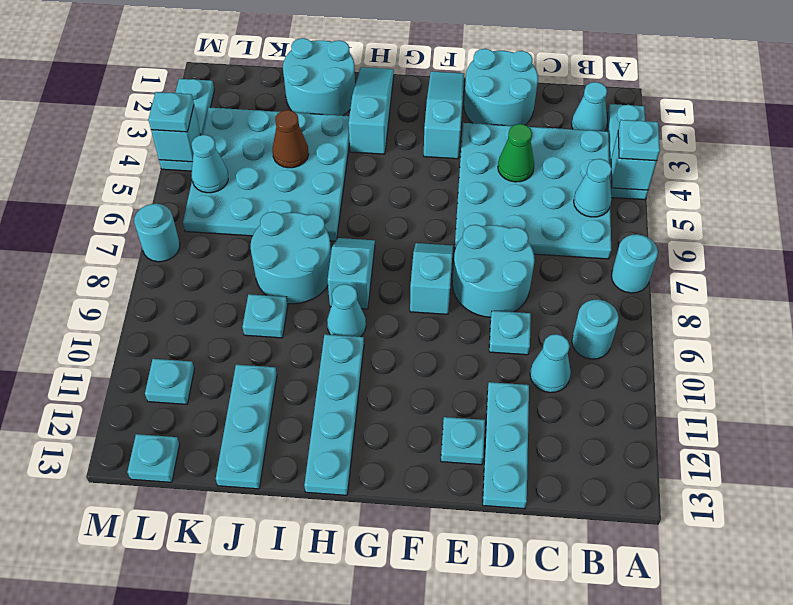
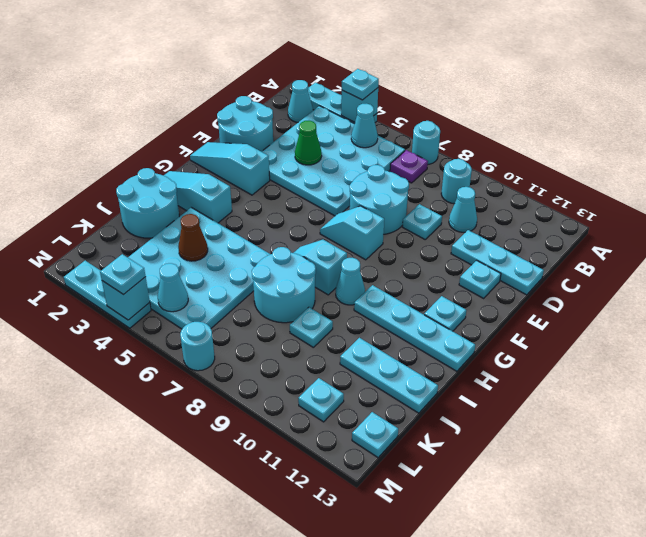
none -> purple 1x1 plate [390,150,428,183]
none -> cyan 1x1 plate [424,296,466,331]

